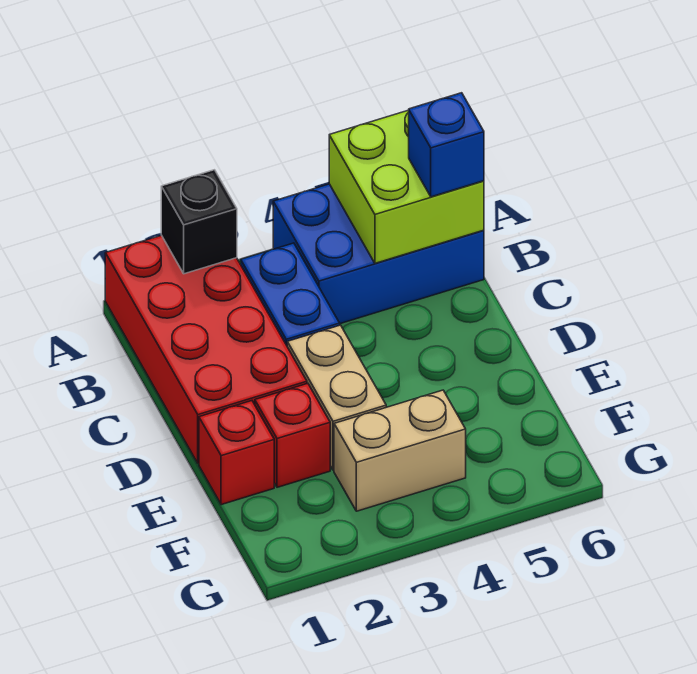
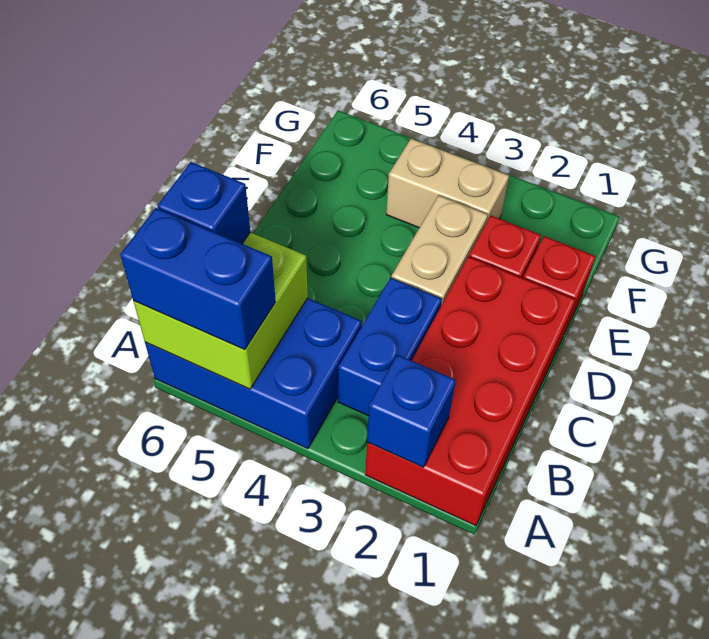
black 1x1 brick [161,170,237,274] -> blue 1x1 brick [367,355,456,467]
none -> blue 1x2 brick [120,208,276,350]

